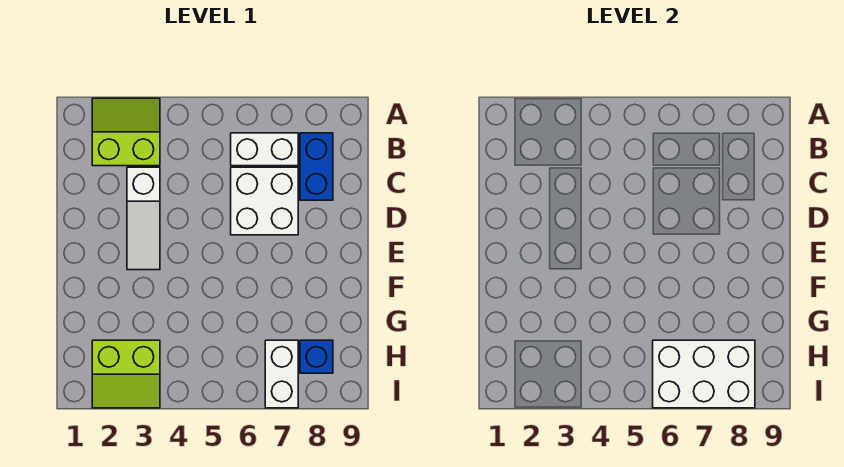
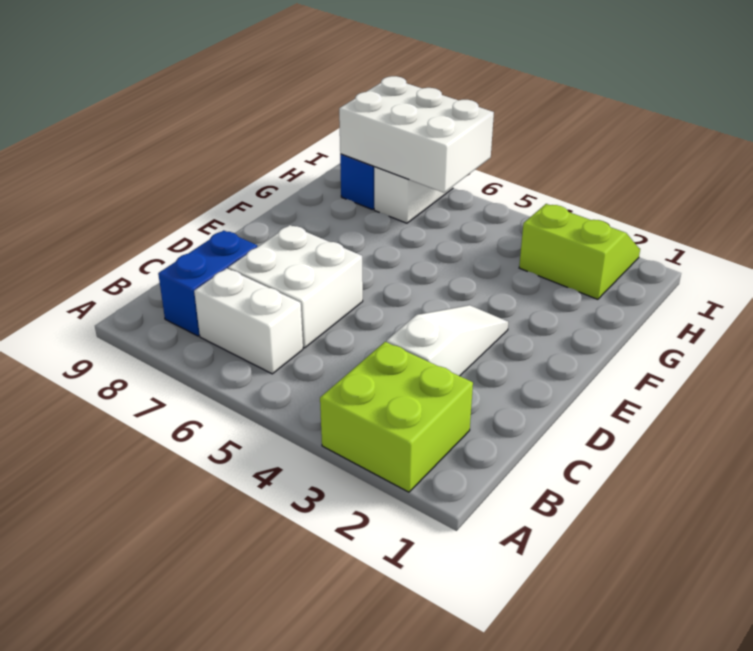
lime 2x2 slope [92,98,160,166] -> lime 2x2 brick [320,342,473,492]

